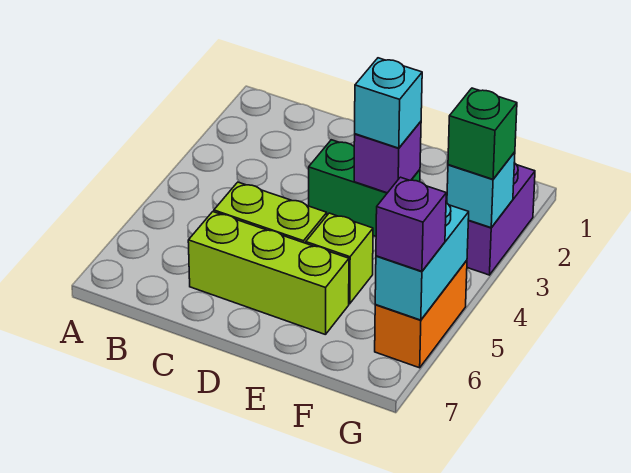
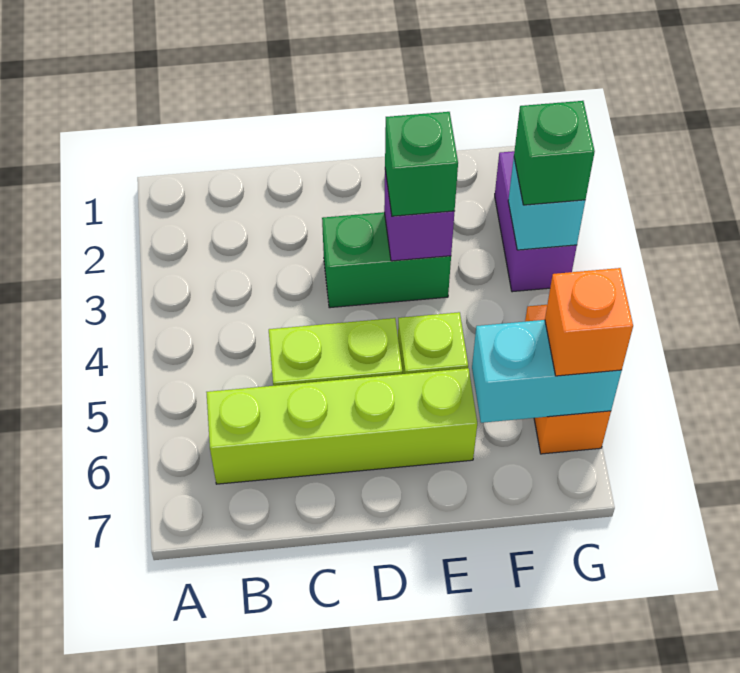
lime 1x3 brick [188,212,349,335] -> lime 1x4 brick [206,368,477,484]
cyan 1x1 brick [355,58,422,148] -> green 1x1 brick [385,112,458,216]
cyan 1x2 brick [375,203,469,320] -> cyan 1x2 brick turned to [472,320,622,423]
purple 1x1 brick [376,177,446,271] -> orange 1x1 brick [545,268,633,376]

